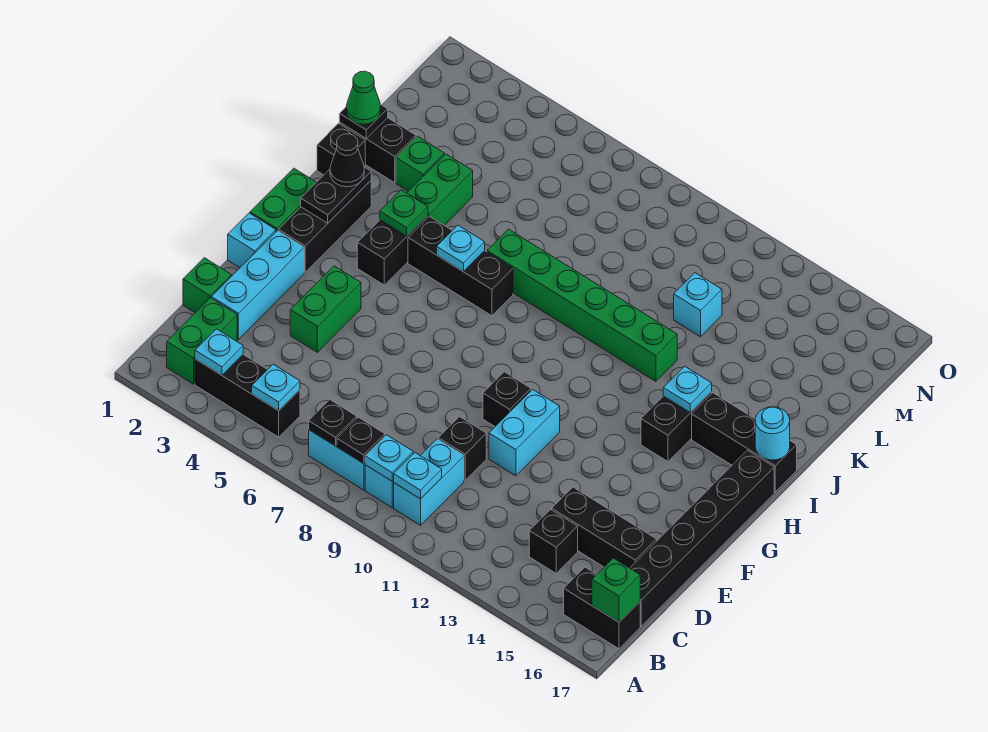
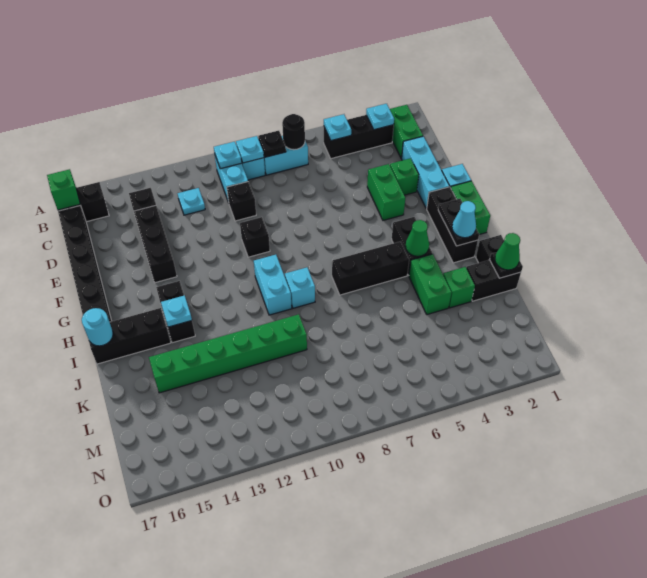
black 1x1 plate [309,400,357,446] -> black 1x1 round brick [282,114,305,150]
green 1x1 brick [183,258,231,313] -> green 1x1 brick moved to [390,158,419,195]
black 1x3 brick [552,487,657,568] -> black 1x3 brick turned to [134,205,177,283]
cyan 1x2 brick [489,389,560,476] -> cyan 1x2 brick moved to [254,255,292,315]
black 1x1 cone [330,134,364,187] -> cyan 1x1 cone [452,201,476,238]
green 1x1 plate [380,190,428,236] -> green 1x1 cone [405,220,429,256]
cyan 1x1 plate [437,225,485,271] -> cyan 1x1 plate moved to [178,188,205,215]
green 1x6 brick [487,229,677,381] -> green 1x6 brick moved to [149,314,307,393]
cyan 1x1 brick [674,273,722,337] -> cyan 1x1 brick moved to [285,267,315,308]

